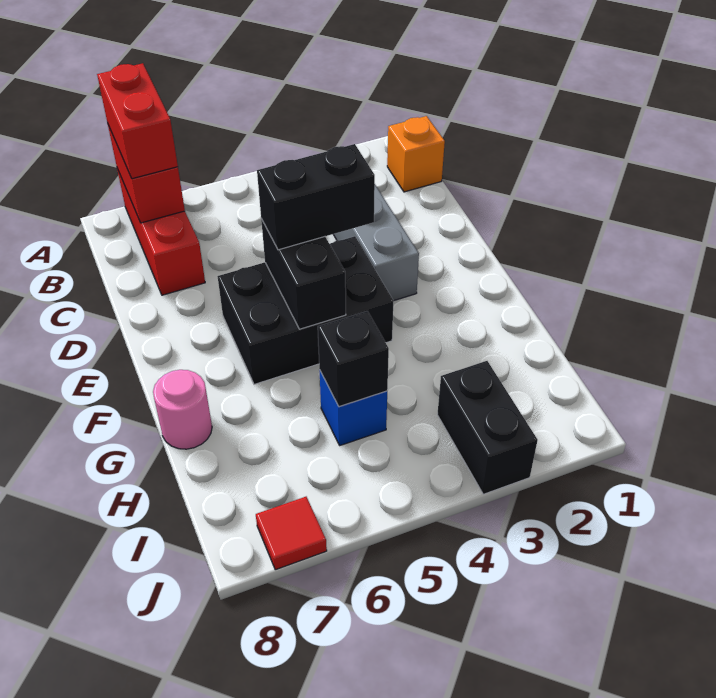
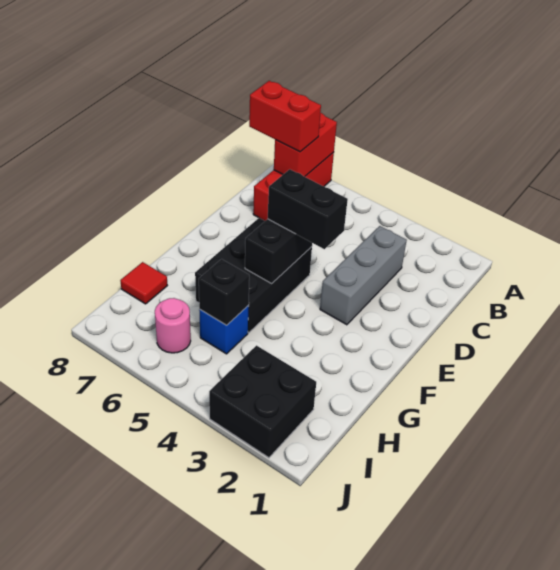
red 1x2 brick [97,63,178,179] -> red 1x2 brick turned to [249,81,321,152]
orange 1x1 brick [387,116,445,192] -> none
black 2x3 brick [217,236,394,384] -> black 2x3 brick turned to [195,218,312,333]
pink 1x1 round brick [153,370,212,449] -> pink 1x1 round brick moved to [155,298,191,353]
black 1x2 brick [437,361,538,494] -> black 2x2 brick [209,346,316,458]
red 1x1 tile [256,497,327,570] -> red 1x1 tile moved to [120,262,167,304]

